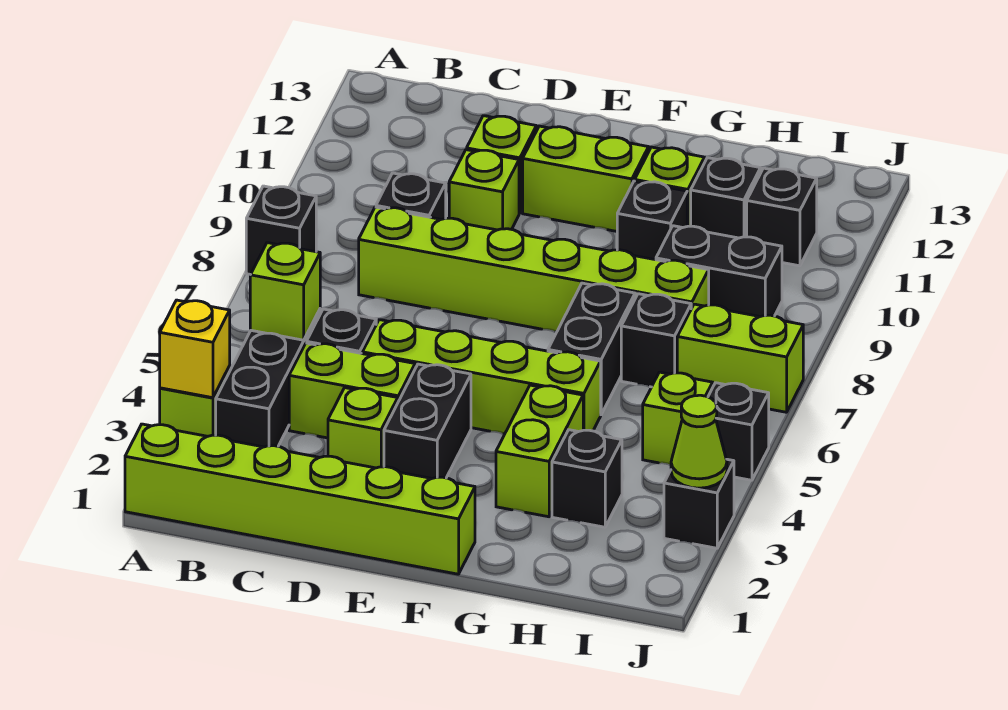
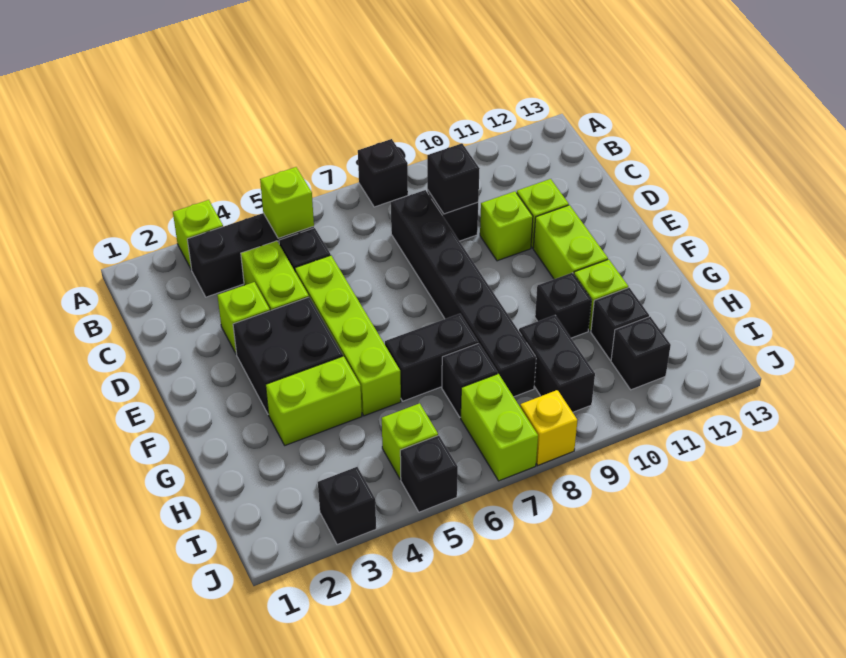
lime 1x6 brick [125,424,475,574] -> none
yellow 1x1 brick [160,300,230,398] -> yellow 1x1 brick moved to [520,390,577,465]
lime 1x6 brick [359,207,709,332] -> black 1x6 brick [391,190,536,397]
black 1x2 brick [384,364,471,478] -> black 2x2 brick [233,297,343,414]
black 1x1 brick [552,430,622,527] -> black 1x1 brick moved to [427,143,480,214]
lime 1x1 cone [671,395,727,488] -> none

